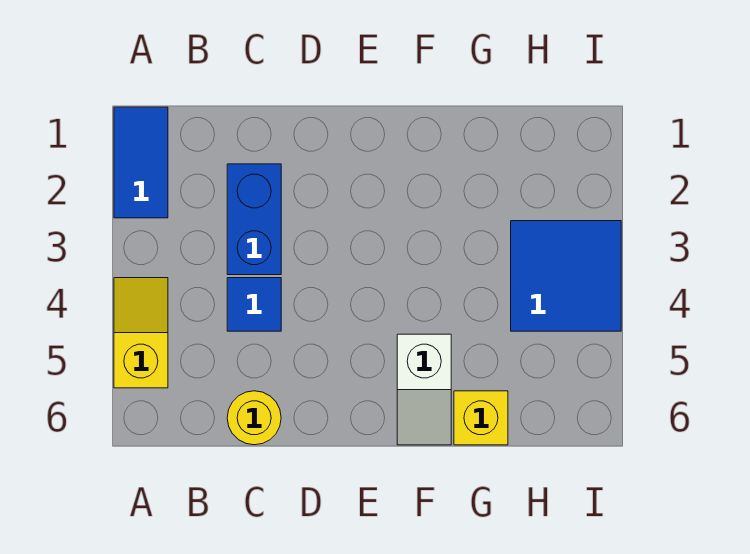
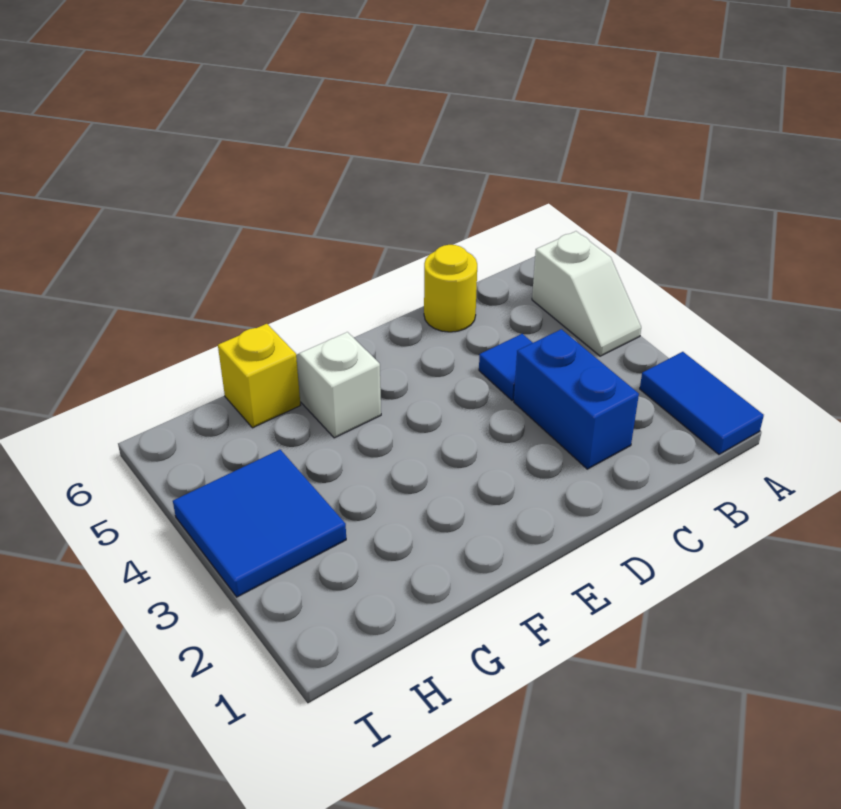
yellow 1x2 slope [114,278,168,388] -> white 1x2 slope [532,231,641,356]

